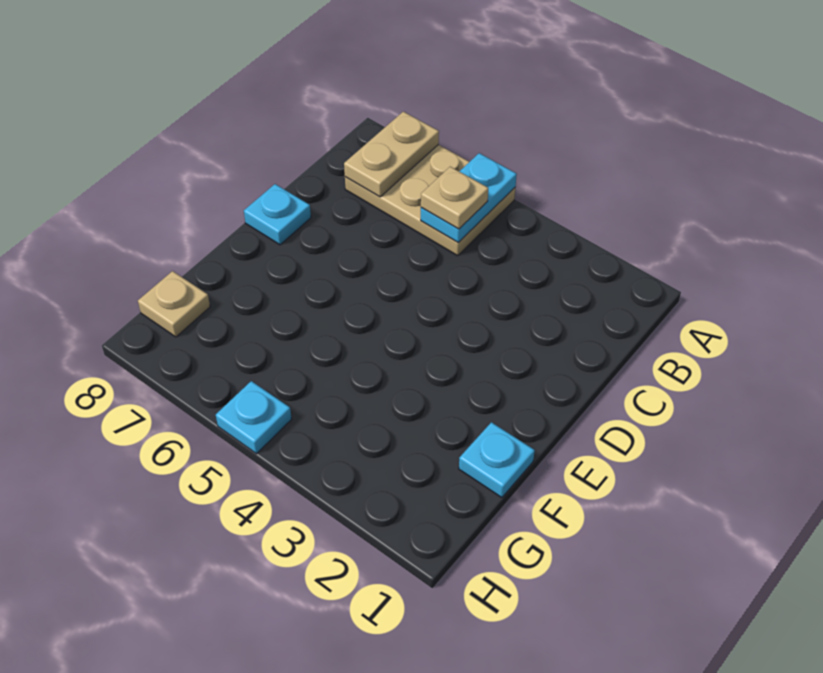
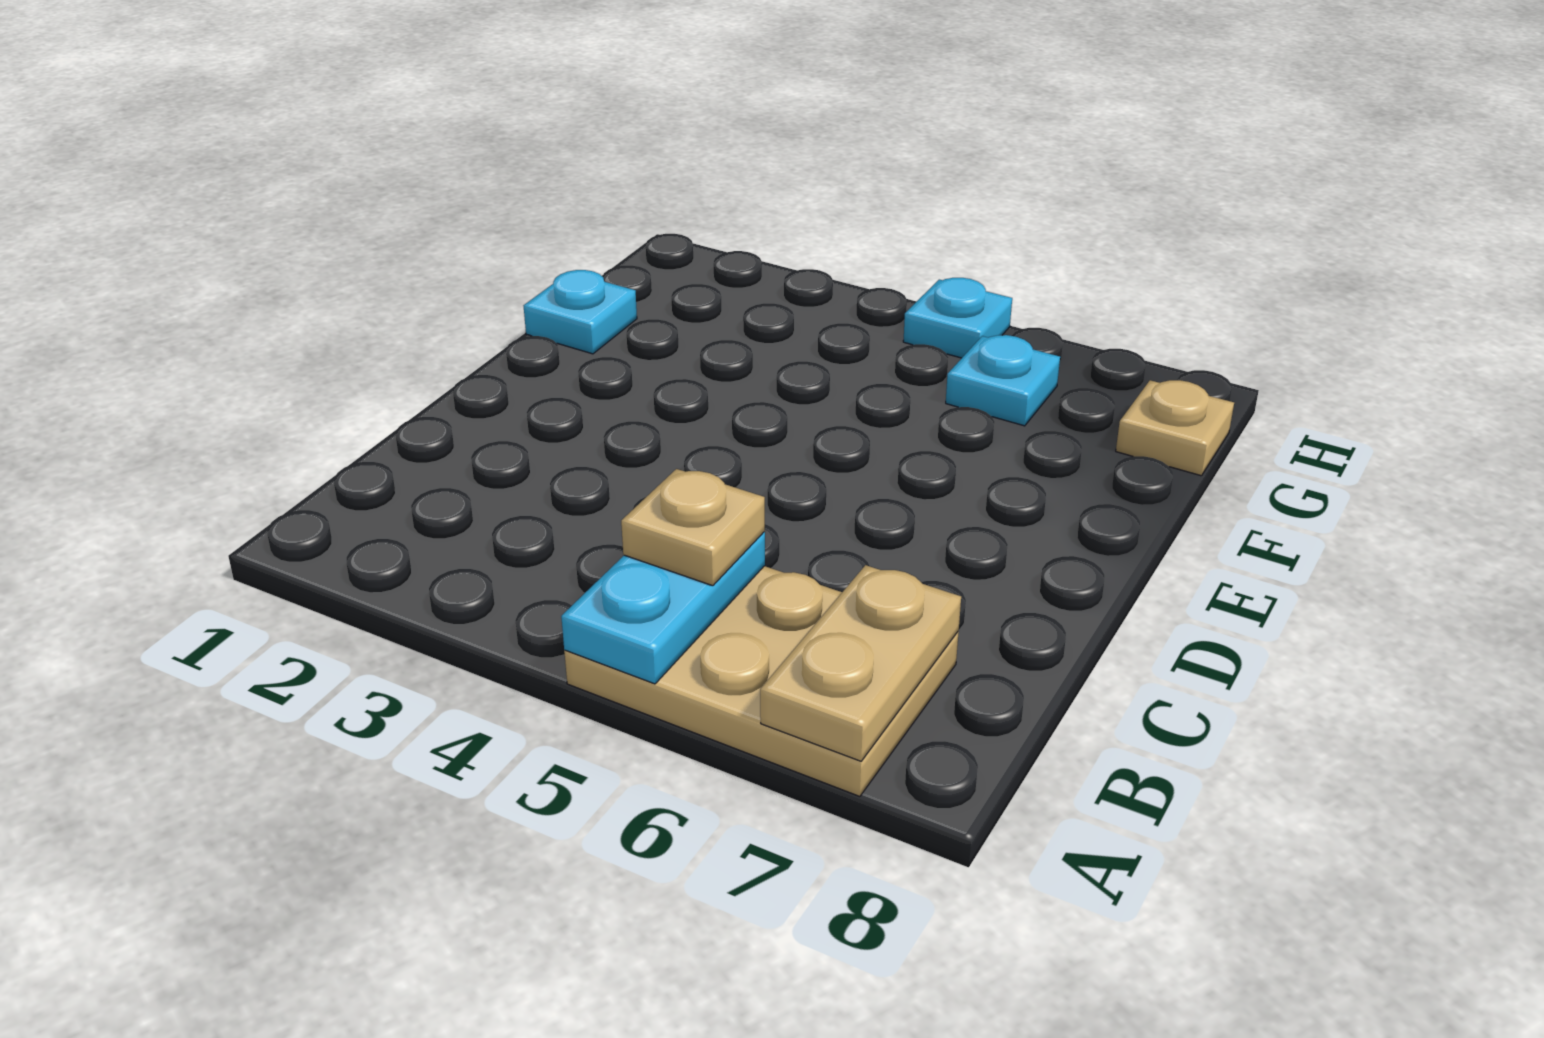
cyan 1x1 plate [244,184,311,245] -> cyan 1x1 plate moved to [946,335,1060,426]

